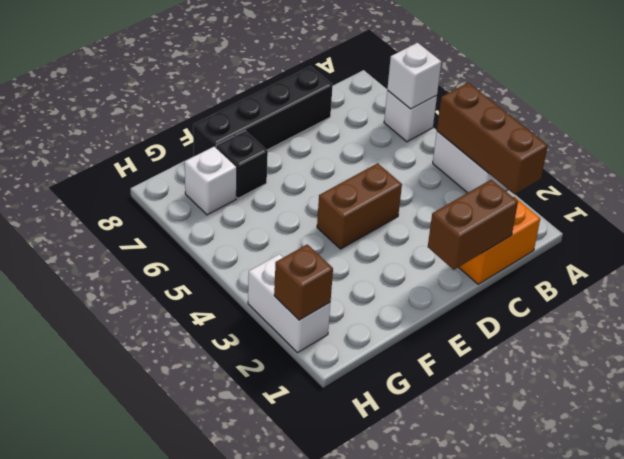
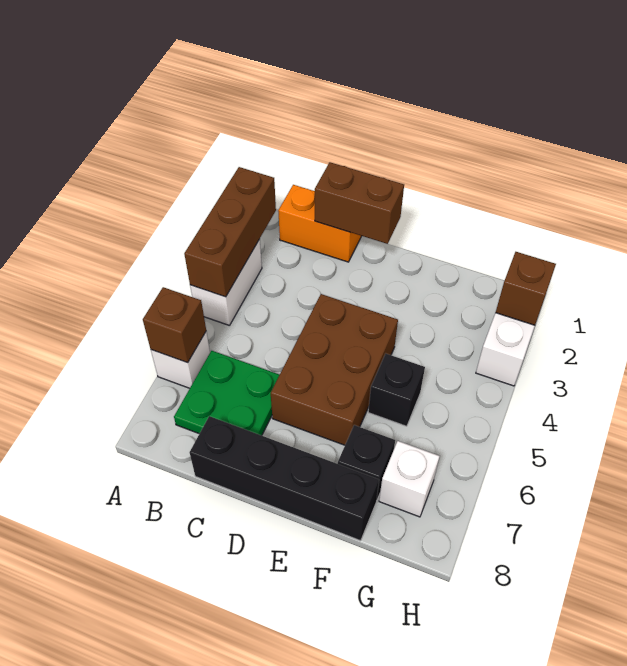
white 1x1 brick [387,43,441,109] -> brown 1x1 brick [143,287,206,363]
none -> green 2x2 plate [174,351,279,436]
brown 1x2 brick [317,163,402,249] -> brown 2x3 brick [271,294,398,445]
none -> black 1x1 brick [368,354,425,426]

